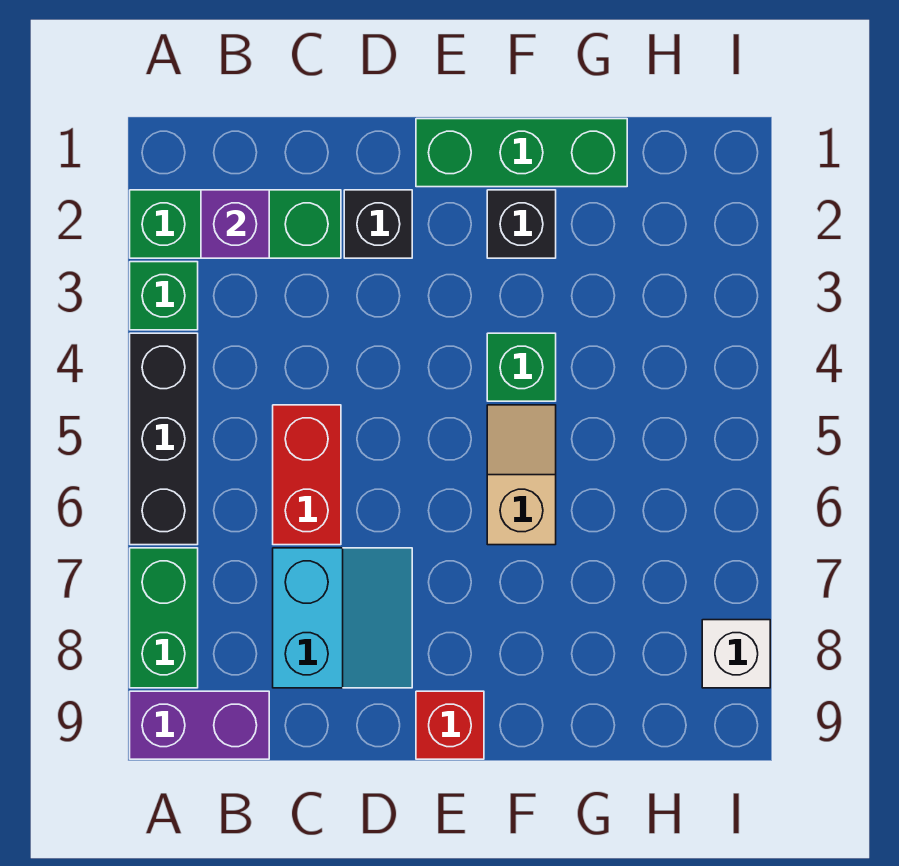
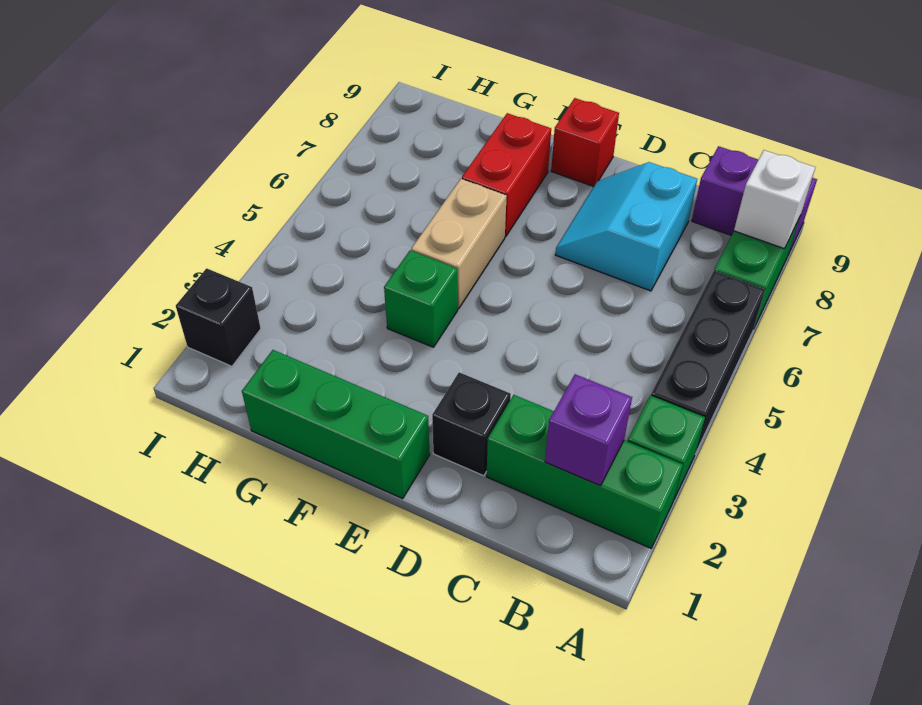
red 1x2 brick [273,405,341,545] -> red 1x2 brick moved to [462,113,551,237]
black 1x1 brick [487,190,556,258] -> black 1x1 brick moved to [176,268,261,366]
tan 1x2 slope [487,405,556,545] -> tan 1x2 brick [411,179,507,309]
white 1x1 brick [702,620,770,688] -> white 1x1 brick moved to [734,150,816,249]

